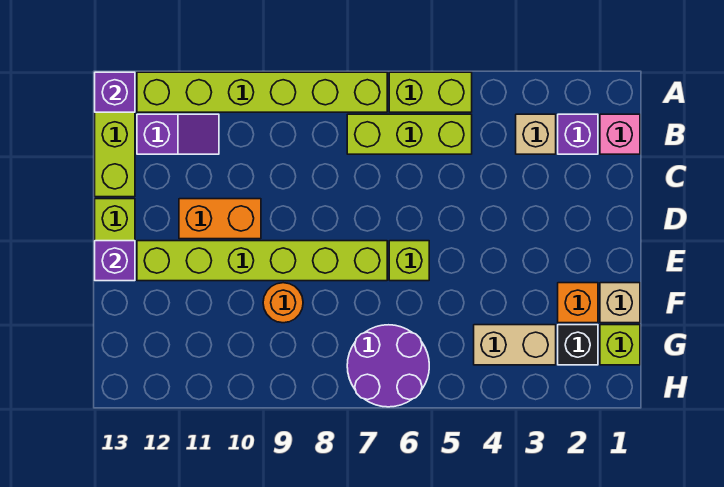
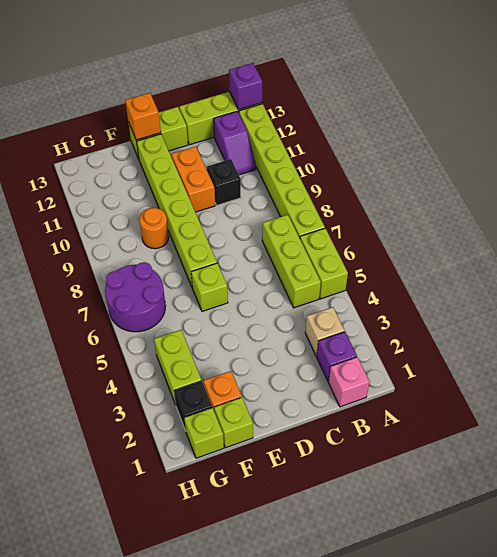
none -> black 1x1 brick [207,159,241,205]
purple 1x1 brick [95,241,135,281] -> orange 1x1 brick [125,93,161,140]
tan 1x1 brick [600,283,640,323] -> lime 1x1 brick [214,398,253,448]
tan 1x2 brick [474,325,556,365] -> lime 1x2 brick [154,330,202,405]

